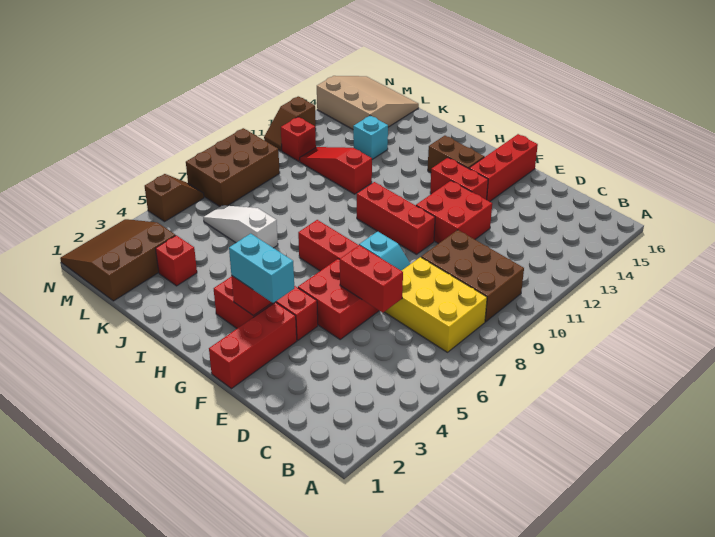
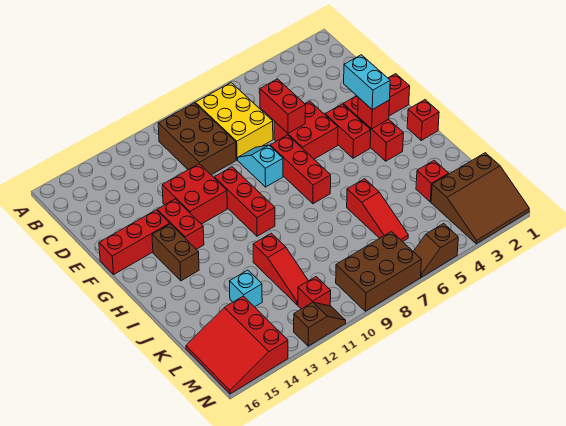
none -> red 1x1 brick [407,100,439,140]
white 1x3 slope [203,205,278,248] -> red 1x3 slope [347,179,408,242]
tan 3x3 slope [317,76,419,129] -> red 3x3 slope [186,296,288,394]

